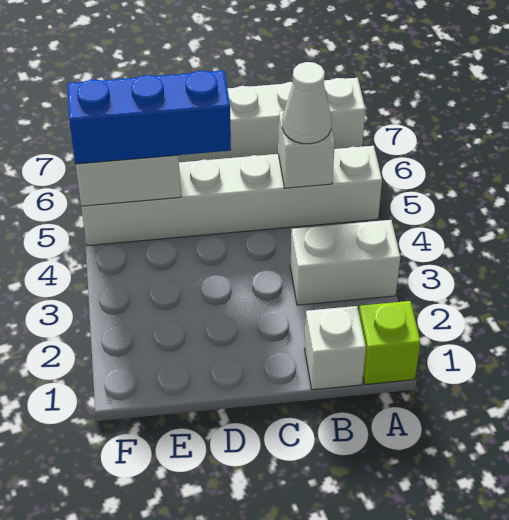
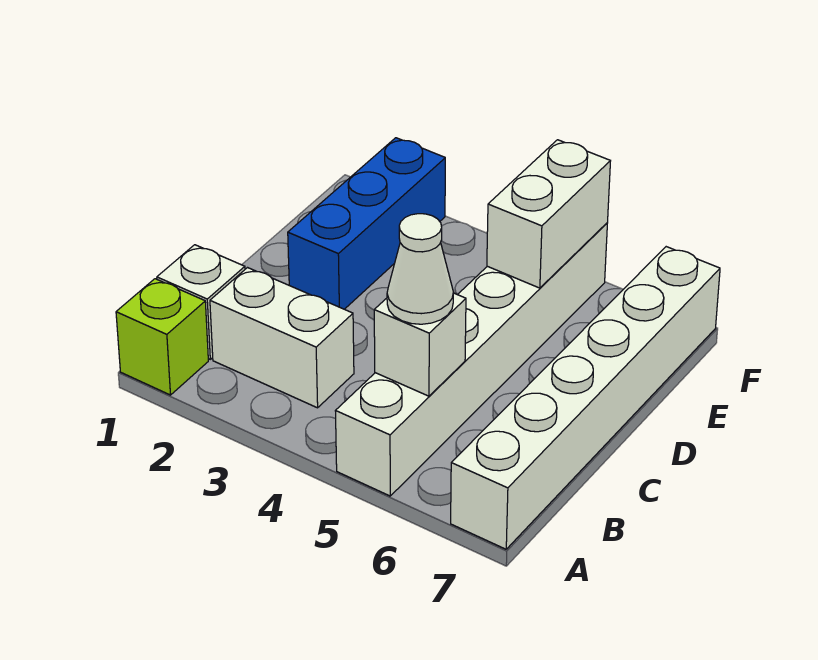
white 1x2 brick [290,220,400,305] -> white 1x2 brick turned to [210,268,354,408]
blue 1x3 brick [67,70,231,164] -> blue 1x3 brick moved to [288,138,445,309]

